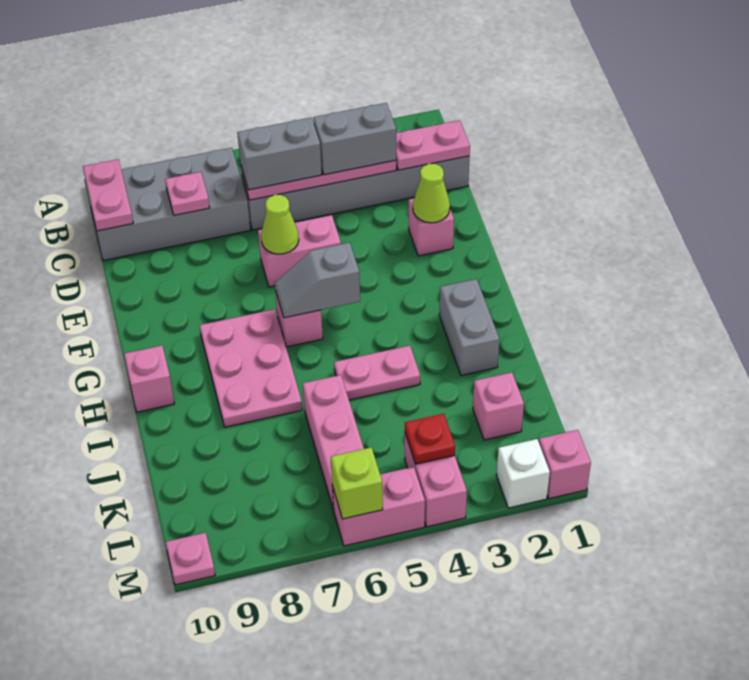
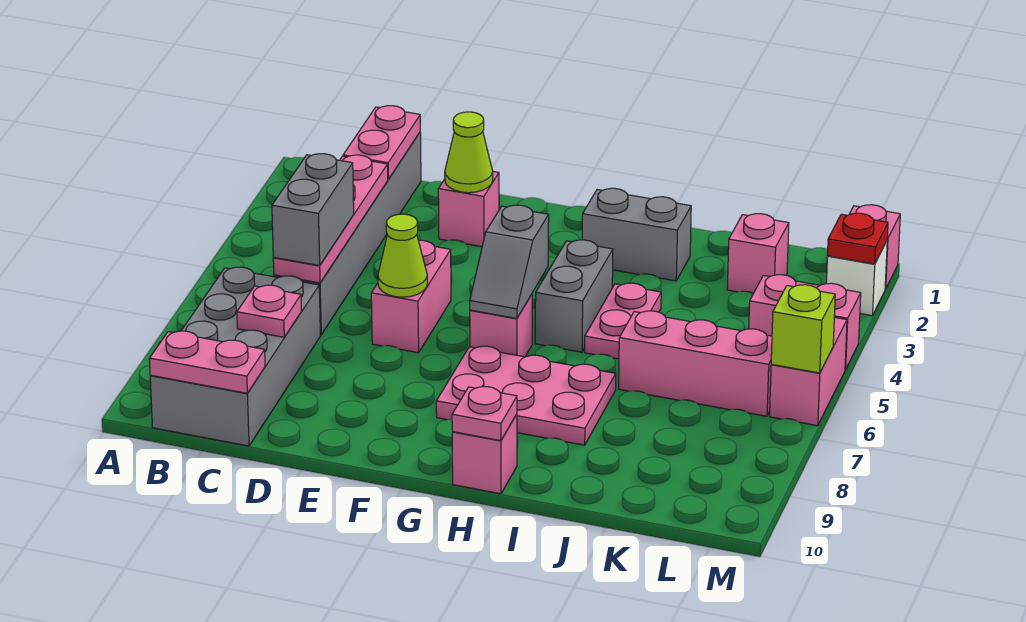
grey 1x2 brick [313,103,396,175] -> grey 1x2 brick moved to [535,240,613,352]
red 1x1 plate [405,414,455,464] -> red 1x1 plate moved to [828,213,888,264]
pink 1x1 plate [166,533,215,585] -> pink 1x1 plate moved to [452,387,517,441]

